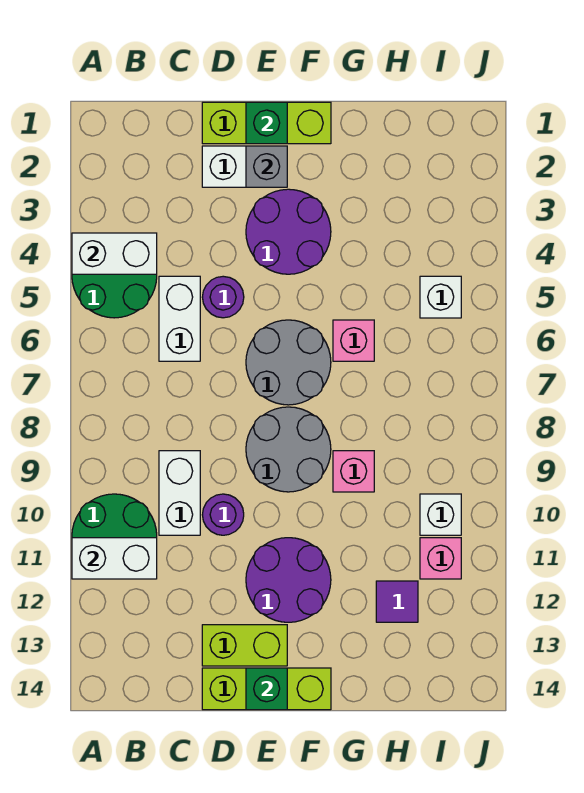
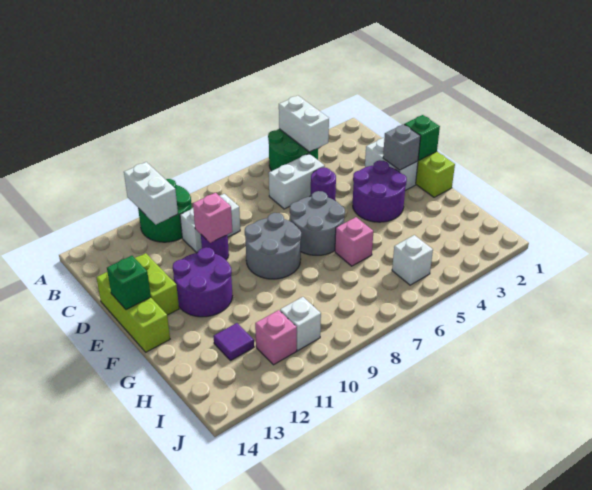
pink 1x1 brick [333,451,374,492] -> pink 1x1 brick moved to [193,193,233,243]

